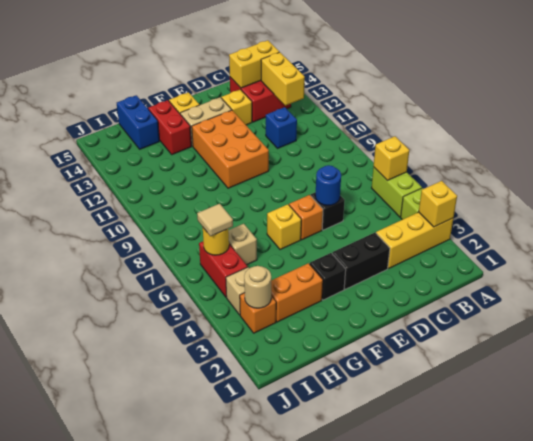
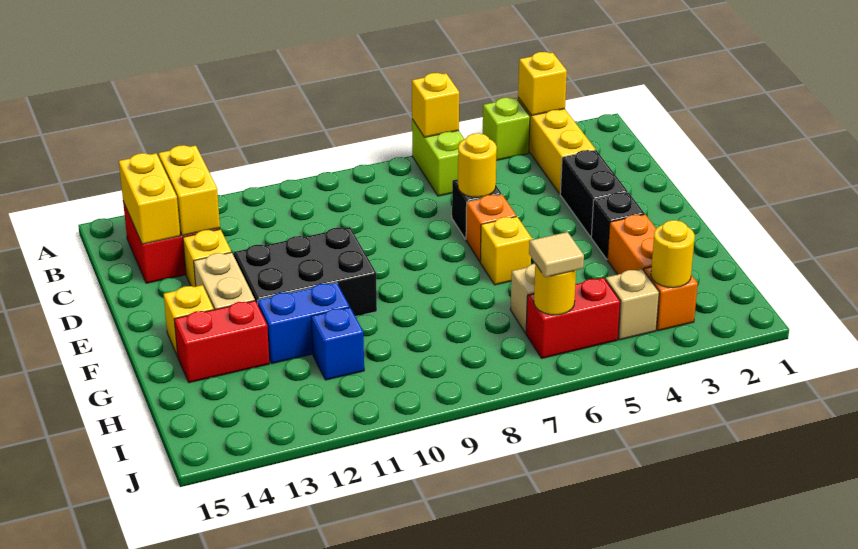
lime 1x2 brick [372,167,422,217] -> lime 1x2 brick turned to [412,119,464,196]
yellow 1x2 brick [261,52,305,106] -> yellow 1x2 brick turned to [159,145,220,236]
blue 1x1 brick [266,107,297,149] -> blue 1x1 brick moved to [311,307,364,380]
blue 1x1 round brick [315,165,341,205] -> yellow 1x1 round brick [458,133,497,197]
orange 2x3 brick [192,110,269,188] -> black 2x3 brick [234,227,377,317]
blue 1x2 brick [117,95,160,149] -> blue 1x2 brick moved to [257,283,350,363]
tan 1x1 round brick [244,266,271,308] -> yellow 1x1 round brick [651,220,695,288]

